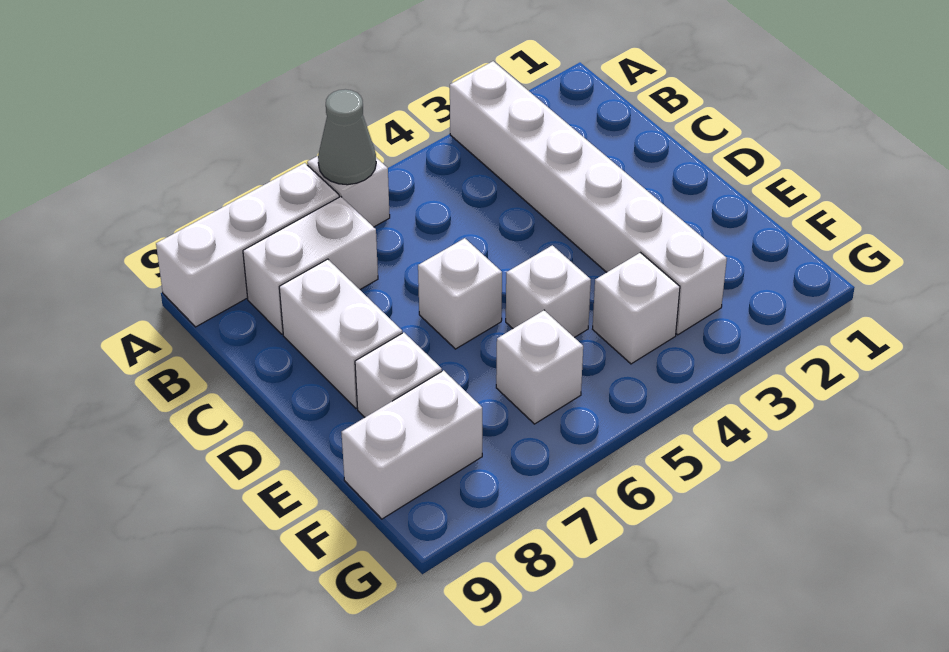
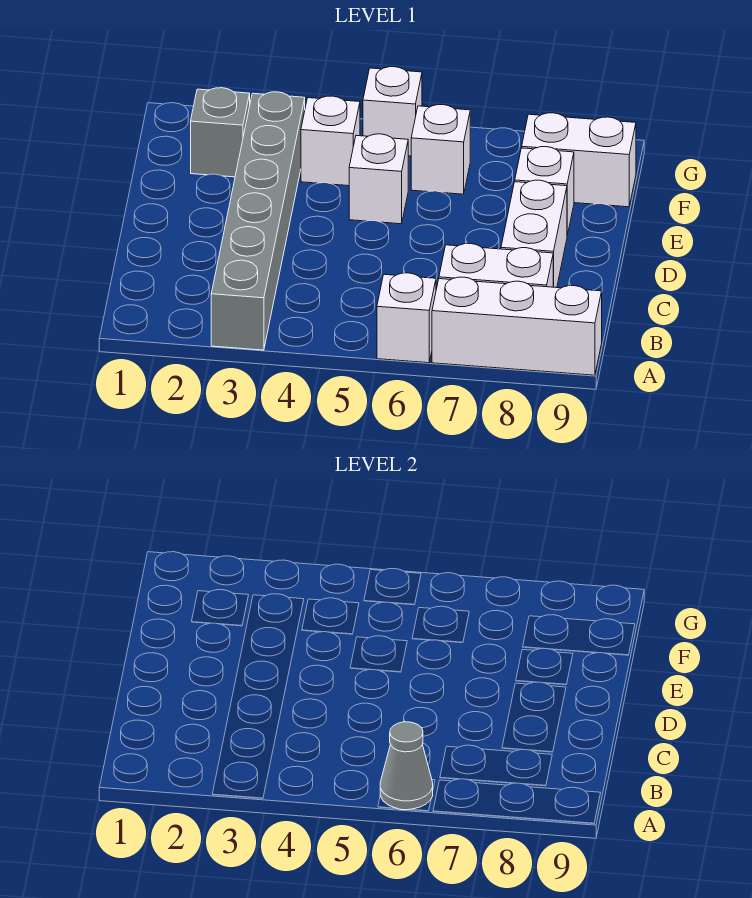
white 1x6 brick [450,61,727,335] -> grey 1x6 brick [211,92,305,350]
white 1x1 brick [418,238,502,349] -> white 1x1 brick moved to [363,67,422,156]
none -> grey 1x1 brick [191,88,250,177]

